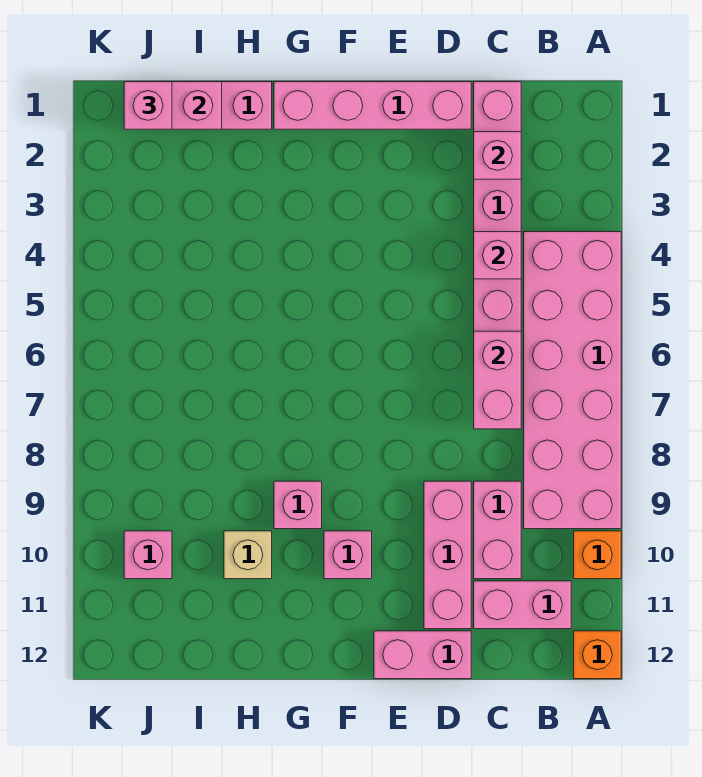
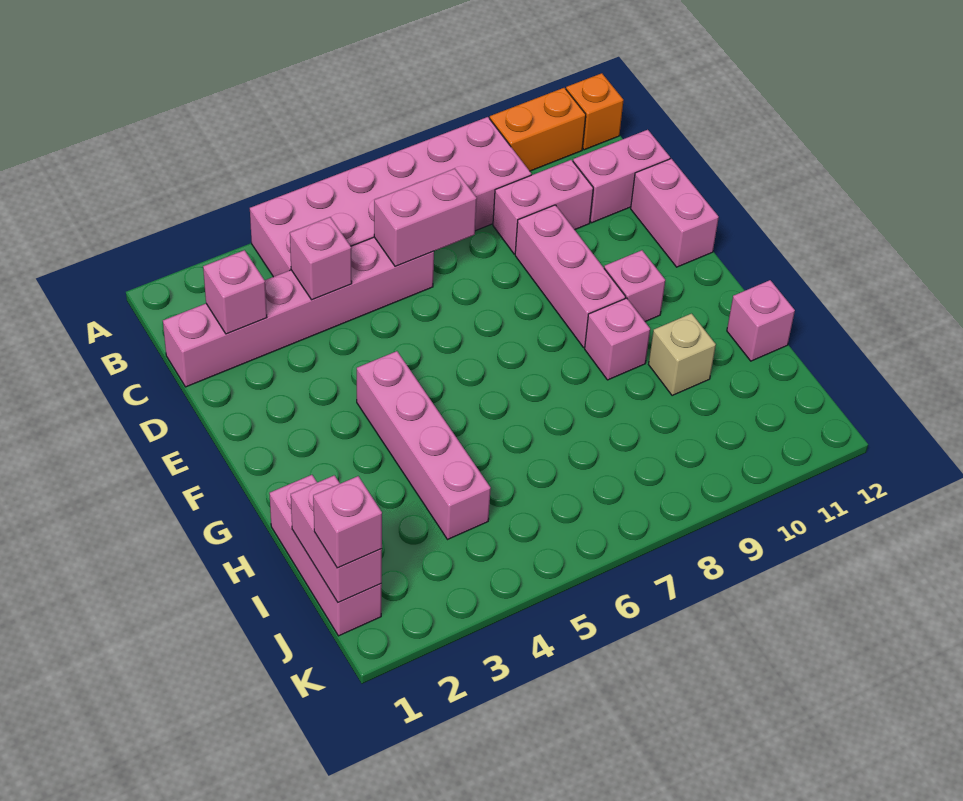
orange 1x1 brick [574,531,621,579] -> orange 1x2 brick [490,88,586,171]
pink 1x2 brick [474,581,571,629] -> pink 1x2 brick turned to [573,130,670,223]
pink 1x4 brick [274,82,471,129] -> pink 1x4 brick moved to [357,351,491,540]
pink 1x3 brick [424,481,471,629] -> pink 1x3 brick turned to [515,205,626,348]
pink 1x1 brick [124,531,172,579] -> pink 1x1 brick moved to [727,280,795,361]

